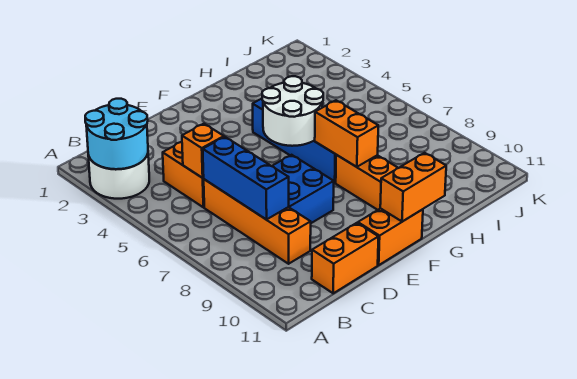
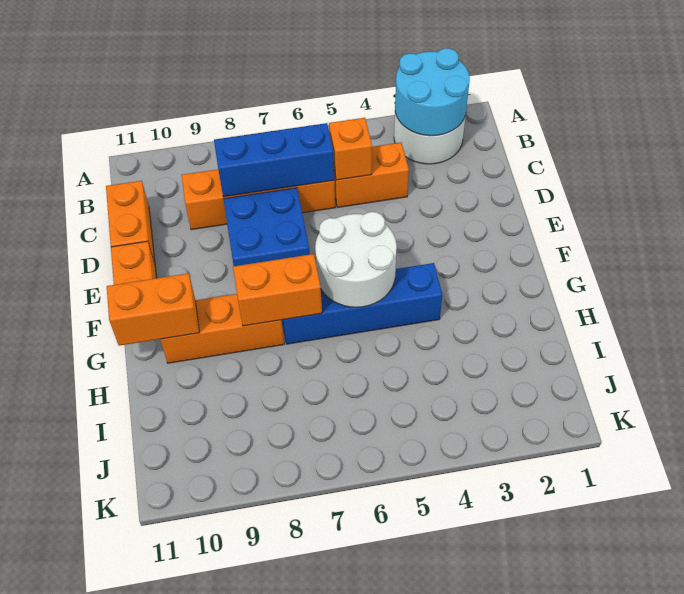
orange 1x2 brick [380,153,446,222] -> orange 1x2 brick turned to [107,273,199,346]

